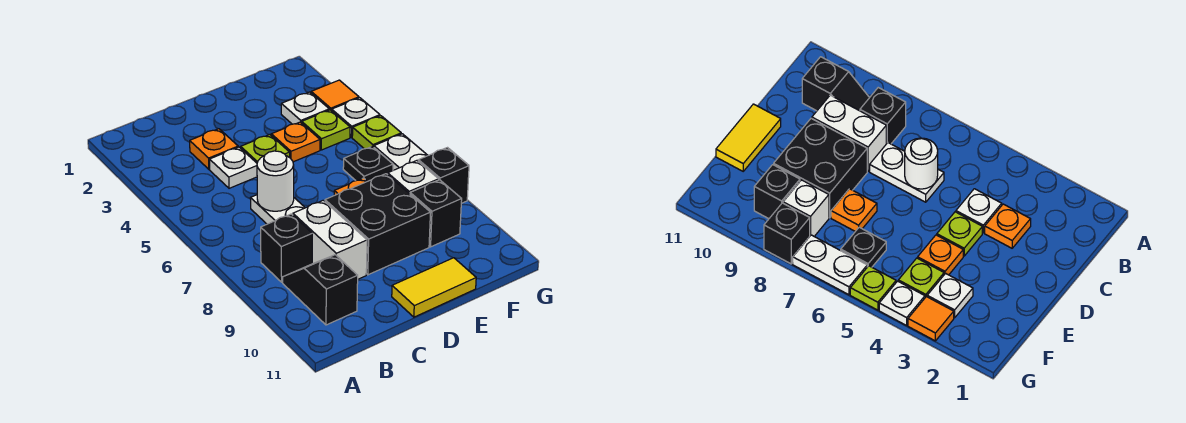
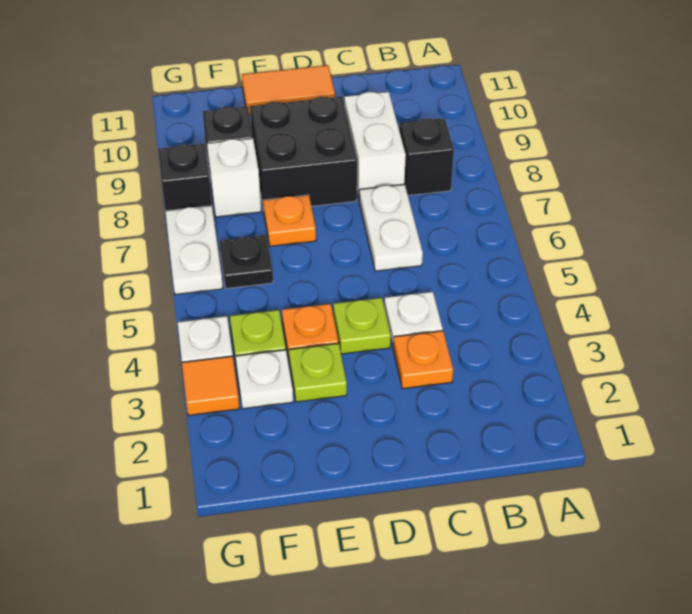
black 1x2 slope [283,255,358,325] -> none
white 1x1 round brick [257,151,294,211] -> none
yellow 1x2 tile [392,258,476,317] -> orange 1x2 tile [242,65,335,115]
lime 1x1 plate [352,116,401,149] -> lime 1x1 plate moved to [289,343,347,402]

